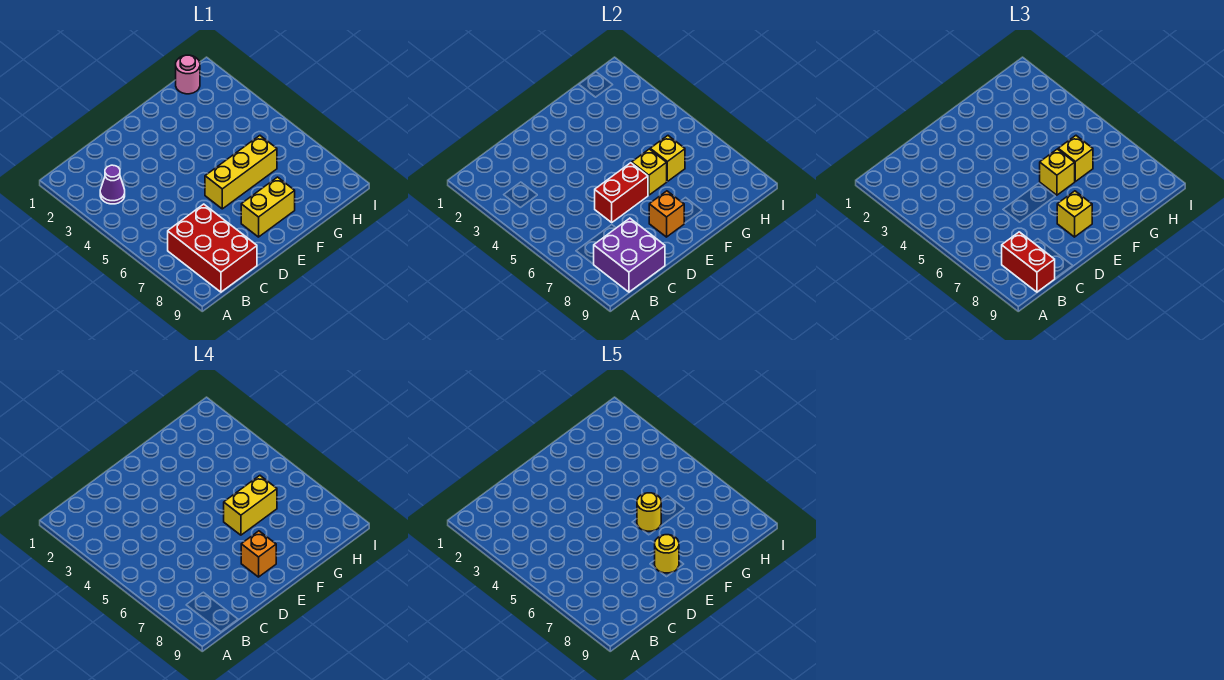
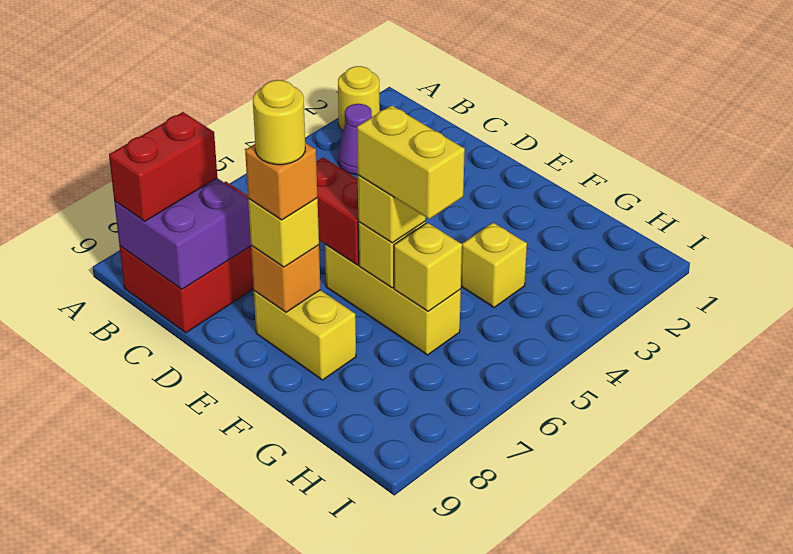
yellow 1x1 round brick [637,493,661,531] -> yellow 1x1 round brick moved to [338,66,380,131]
yellow 1x1 brick [1058,136,1093,181] -> yellow 1x1 brick moved to [461,223,527,307]
pink 1x1 round brick [176,55,200,94] -> none

